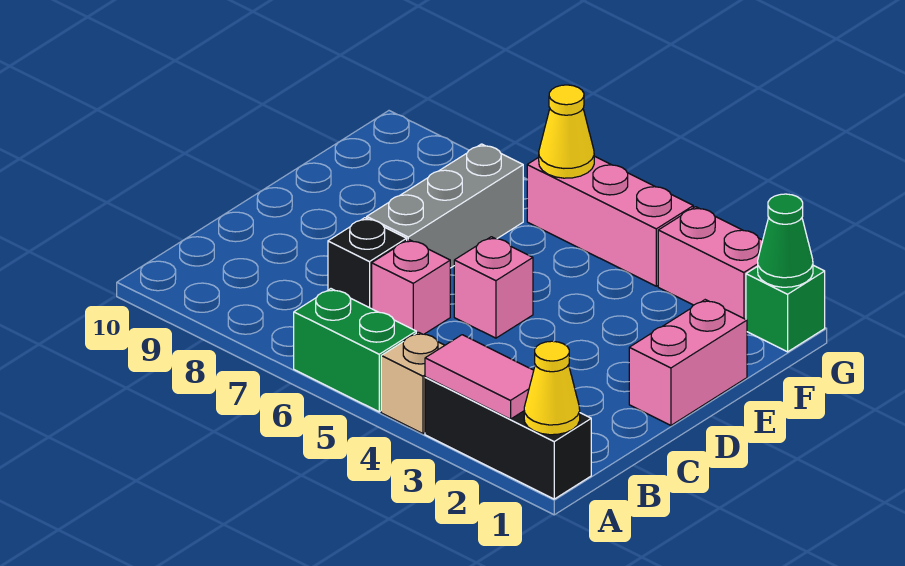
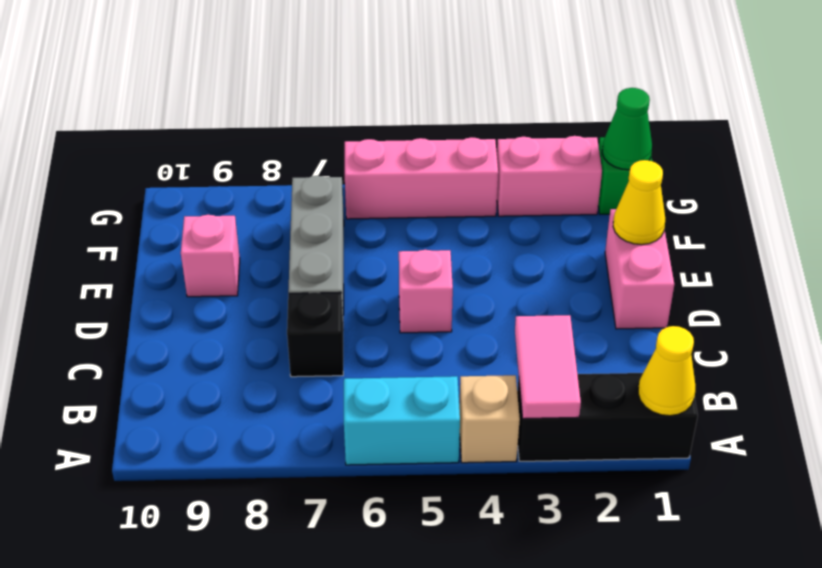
pink 1x2 tile [425,335,534,419] -> pink 1x2 tile turned to [515,315,581,419]
green 1x2 brick [294,289,416,412] -> cyan 1x2 brick [344,376,460,465]
pink 1x1 brick [372,239,450,334] -> pink 1x1 brick moved to [181,215,240,297]
yellow 1x1 cone [539,85,594,178] -> yellow 1x1 cone moved to [613,160,665,245]

